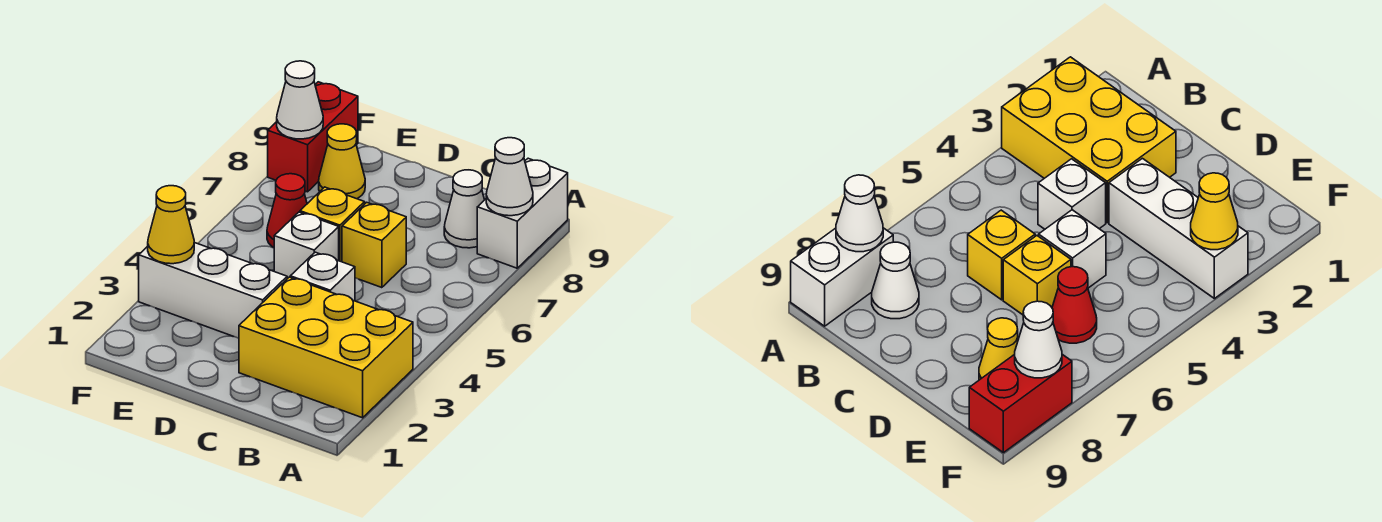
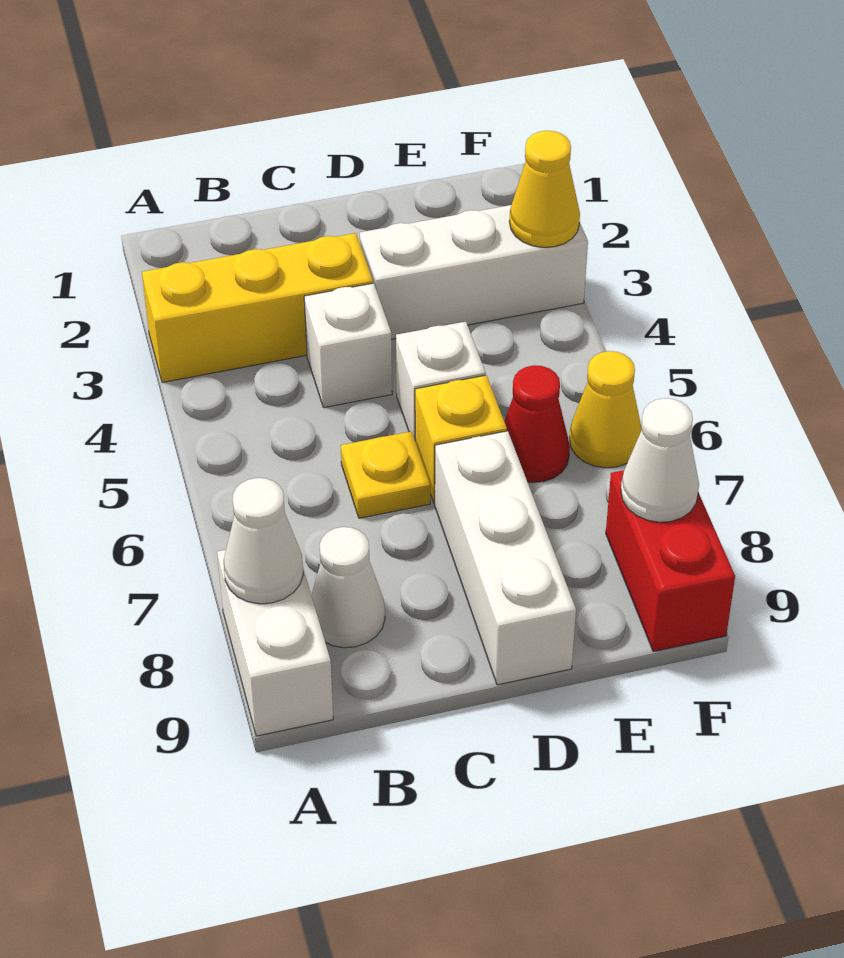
yellow 2x3 brick [239,277,413,418] -> yellow 1x3 brick [142,233,373,383]
yellow 1x1 brick [342,202,406,288] -> yellow 1x1 plate [341,431,430,518]
none -> white 1x3 brick [435,431,576,685]
yellow 1x1 cone [319,124,365,199] -> yellow 1x1 cone moved to [570,351,642,468]

